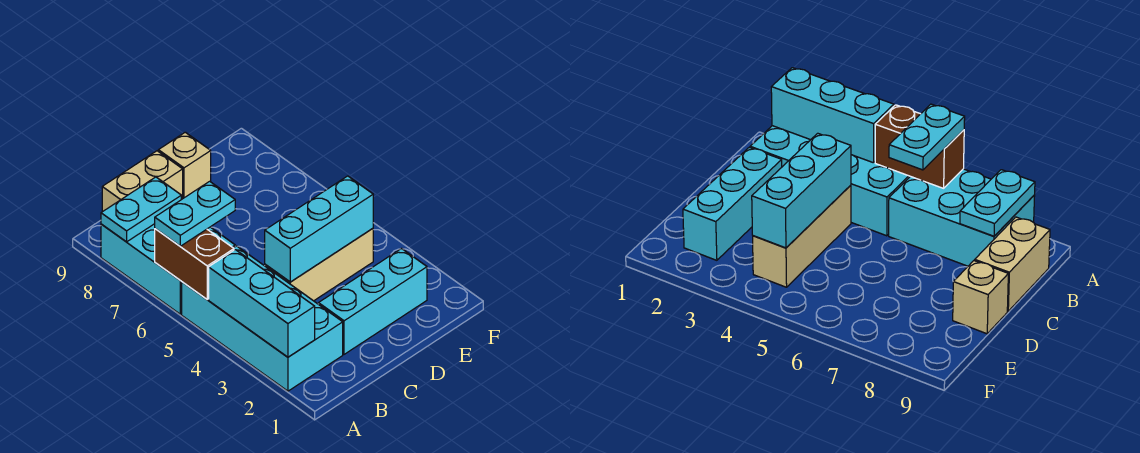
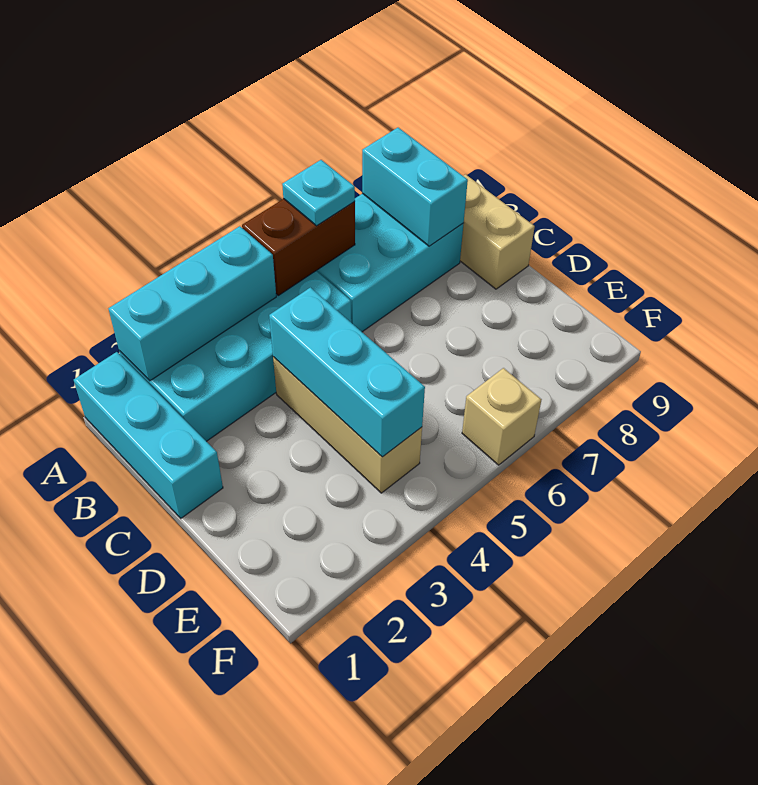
cyan 1x2 plate [155,181,235,246] -> cyan 1x1 plate [282,160,355,226]
cyan 1x2 plate [101,177,181,242] -> cyan 1x2 brick [362,128,468,246]
cyan 1x3 brick [319,249,427,354] -> cyan 1x3 brick moved to [74,352,223,518]
tan 1x1 brick [158,132,211,198] -> tan 1x1 brick moved to [462,368,542,465]

